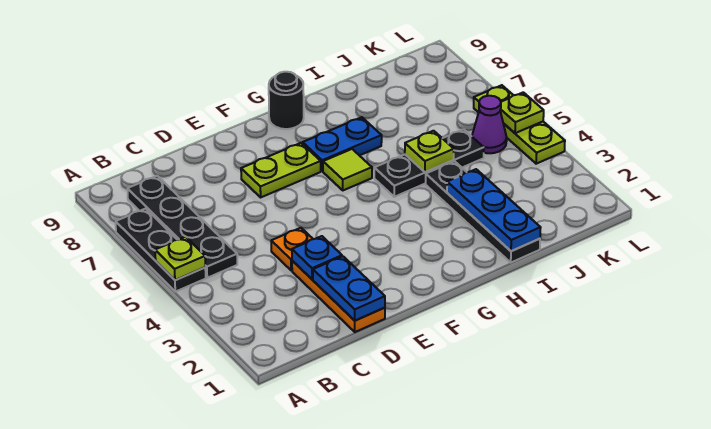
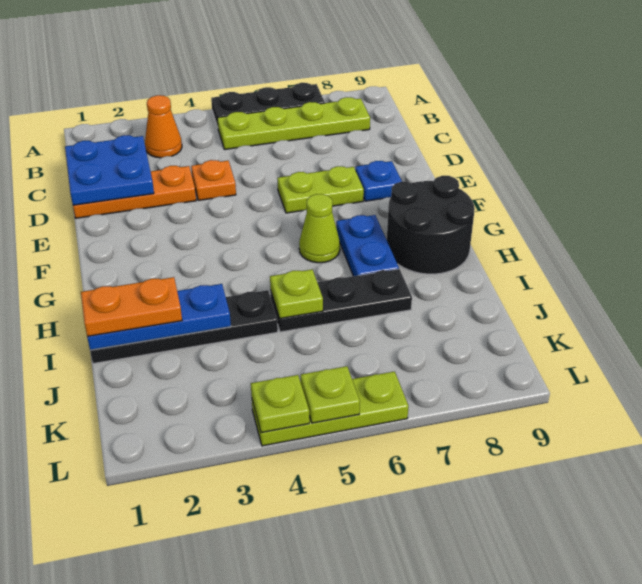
lime 1x1 plate [155,237,205,280] -> lime 1x1 plate moved to [251,375,309,433]
none -> orange 1x1 cone [145,95,182,158]
black 1x4 plate [127,176,237,278] -> lime 1x4 plate [217,97,370,150]
blue 1x2 plate [313,256,385,321] -> blue 2x2 plate [65,135,154,205]
blue 1x1 plate [292,236,342,279] -> blue 1x1 plate moved to [355,161,402,201]
lime 1x2 plate [241,143,321,197] -> lime 1x2 plate turned to [277,166,364,213]
lime 1x1 tile [323,149,372,190] -> lime 1x1 cone [299,194,340,263]
black 1x1 round brick [269,72,304,129] -> black 2x2 round brick [387,176,475,274]
black 1x3 plate [374,129,484,197] -> black 1x3 plate turned to [271,269,412,332]
none -> orange 1x2 plate [81,277,182,336]
purple 1x1 cone [472,96,507,153] -> none

